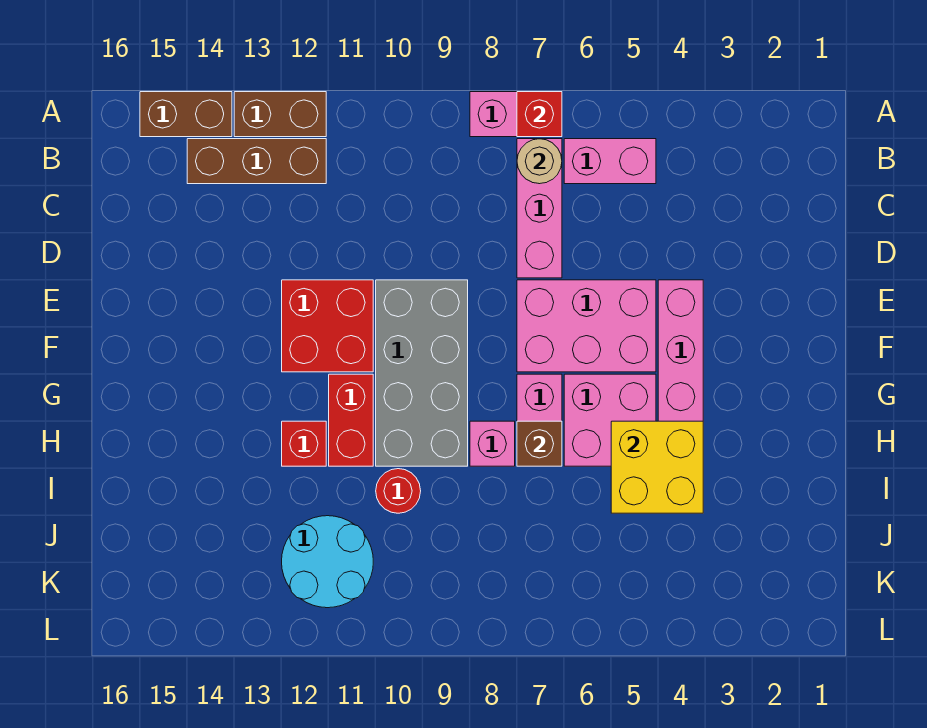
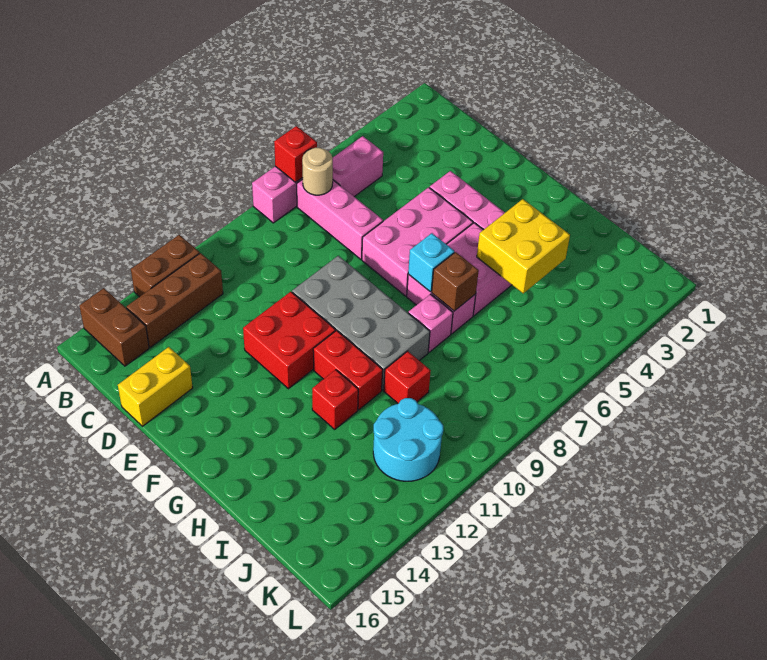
brown 1x2 brick [140,92,232,137] -> brown 1x2 brick turned to [79,288,149,366]
none -> yellow 1x2 brick [118,347,193,426]
none -> cyan 1x1 brick [408,233,454,292]
red 1x1 round brick [376,469,421,513] -> red 1x1 brick [384,351,431,404]

